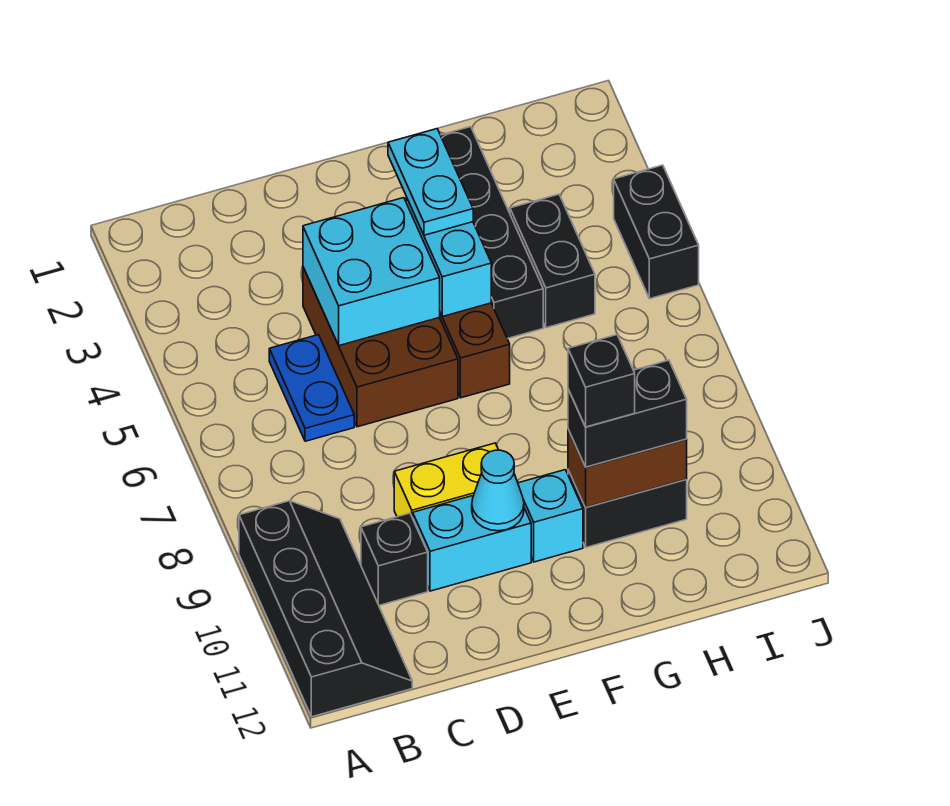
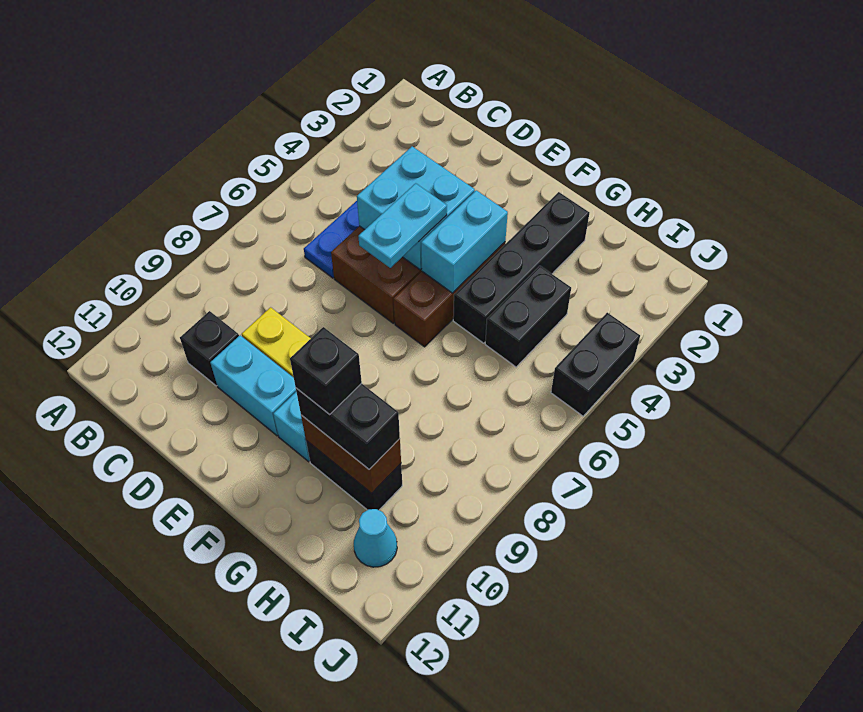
black 2x4 slope [239,501,412,717] -> none
cyan 1x1 cone [472,450,524,531] -> cyan 1x1 cone moved to [354,509,397,567]
cyan 1x2 plate [388,129,473,235] -> cyan 1x2 plate moved to [358,183,447,268]

